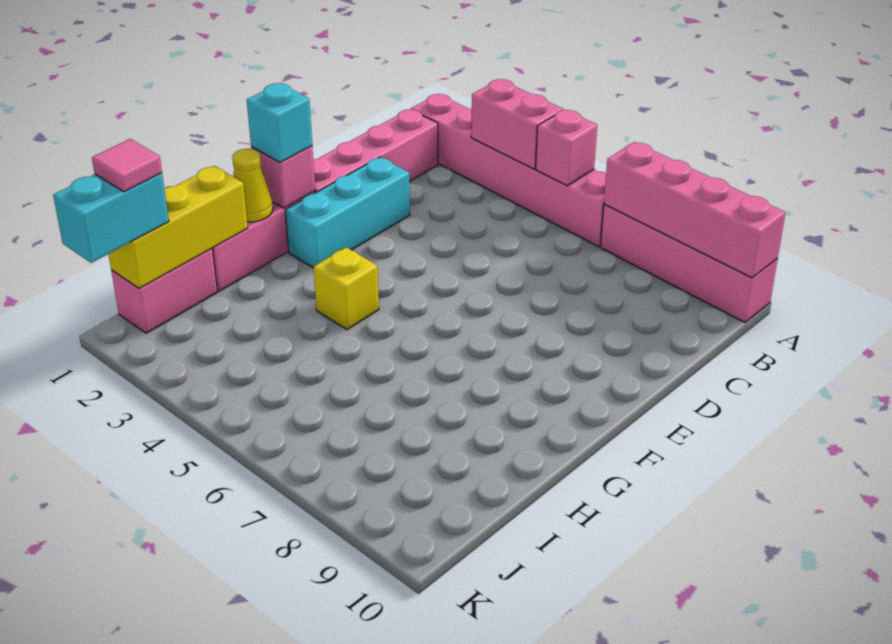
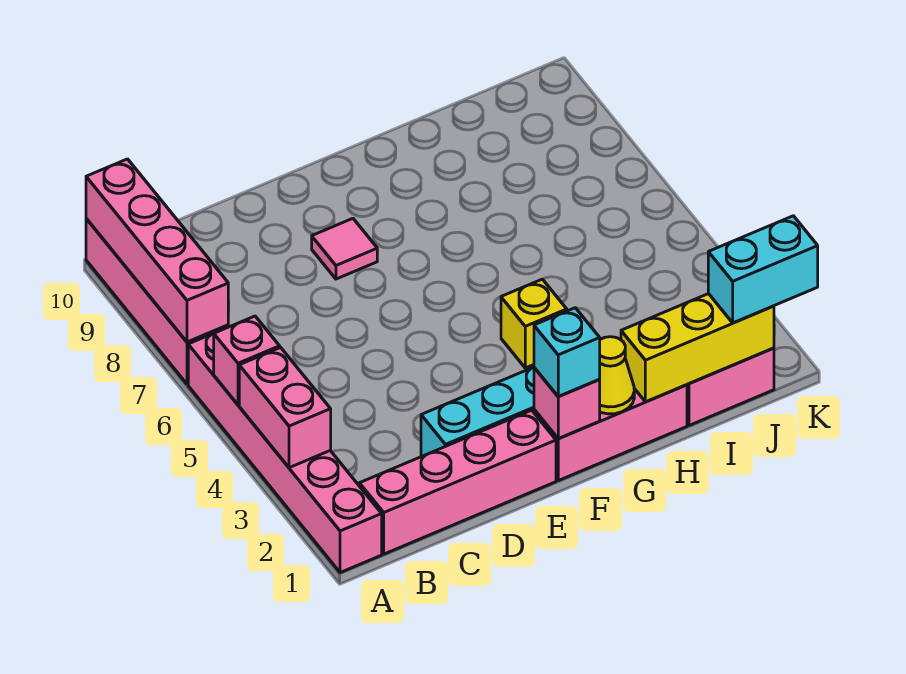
pink 1x1 tile [92,139,162,192] -> pink 1x1 tile moved to [312,219,377,279]

